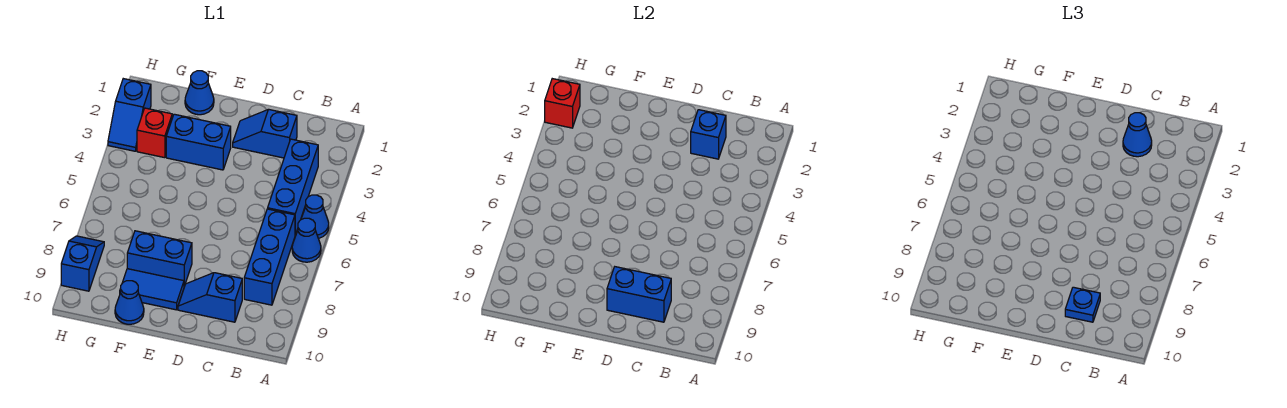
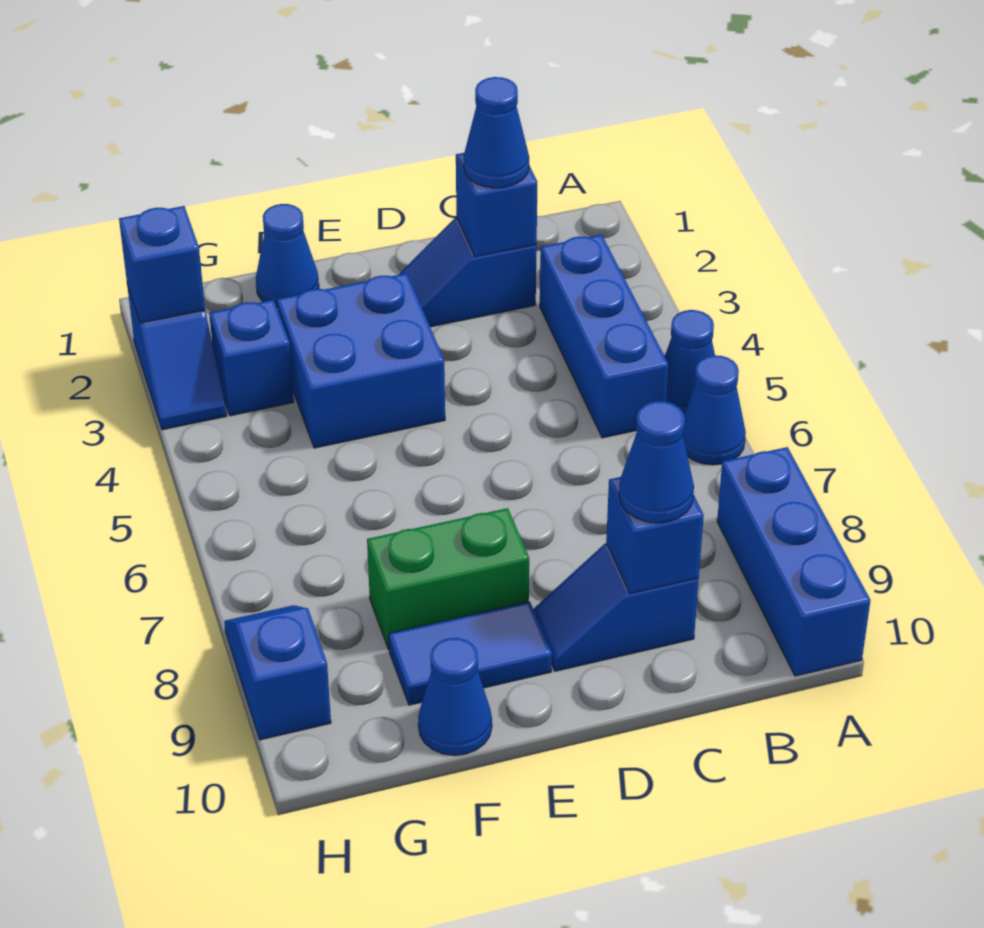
blue 1x3 brick [244,209,295,305] -> blue 1x3 brick moved to [717,447,871,676]
blue 1x2 brick [607,267,671,322] -> blue 1x1 brick [606,477,704,594]
blue 1x1 plate [1065,287,1100,322] -> blue 1x1 cone [619,401,694,523]
blue 1x2 brick [166,114,231,170] -> blue 2x2 brick [277,273,445,448]
blue 1x2 brick [127,231,192,286] -> green 1x2 brick [367,508,529,650]
red 1x1 brick [137,108,172,158] -> blue 1x1 brick [209,300,294,416]
red 1x1 brick [545,79,580,128] -> blue 1x1 brick [119,206,205,323]

